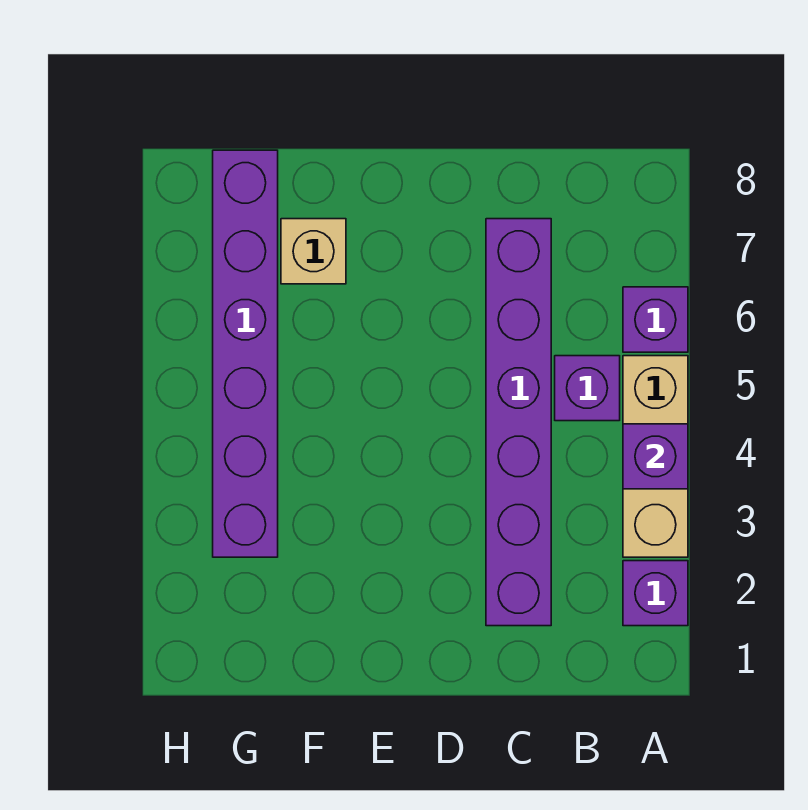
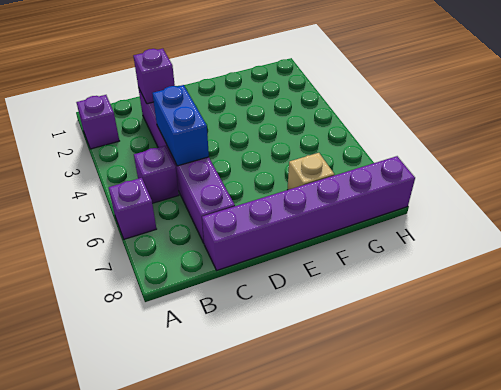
tan 1x3 brick [623,356,688,557] -> none
purple 1x1 brick [623,424,688,489] -> purple 1x1 brick moved to [133,49,175,104]
none -> blue 1x2 brick [153,85,209,166]
purple 1x6 brick [213,150,278,557] -> purple 1x6 brick turned to [202,156,415,270]

